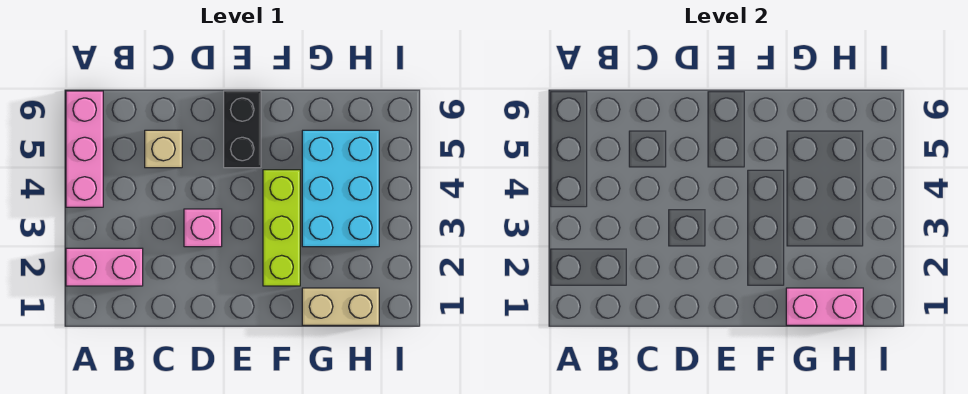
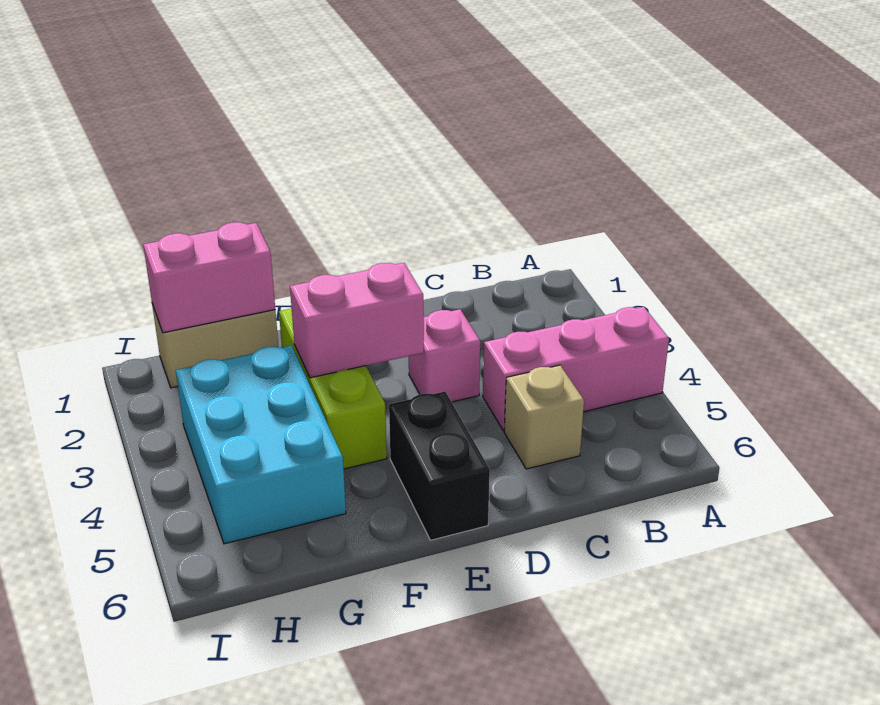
pink 1x2 brick [66,248,143,286] -> pink 1x2 brick moved to [290,263,424,378]
pink 1x3 brick [66,91,103,207] -> pink 1x3 brick turned to [483,307,669,431]

